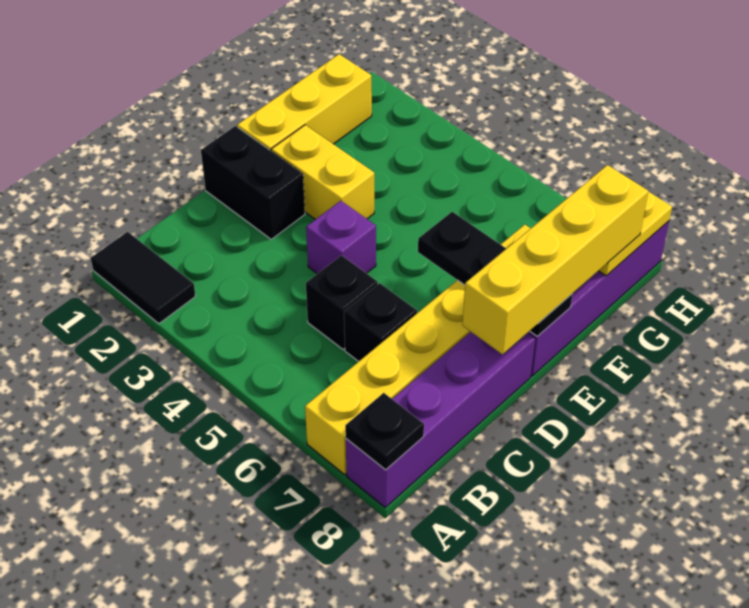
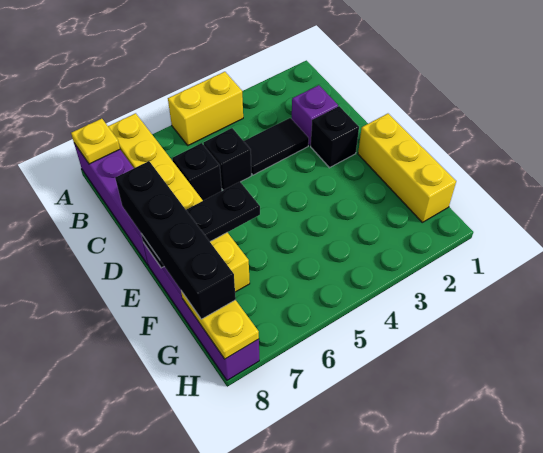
black 1x2 tile [91,232,195,324] -> black 1x2 tile moved to [244,118,309,175]
black 1x1 plate [345,393,424,470] -> yellow 1x1 plate [71,119,120,164]
black 1x2 brick [201,126,305,239] -> black 1x1 brick [311,106,359,168]
purple 1x1 brick [306,201,376,274] -> purple 1x1 brick moved to [292,85,338,145]
yellow 1x4 brick [462,165,648,354] -> black 1x4 brick [115,161,236,319]
yellow 1x2 brick [271,125,374,220] -> yellow 1x2 brick moved to [168,72,243,145]

